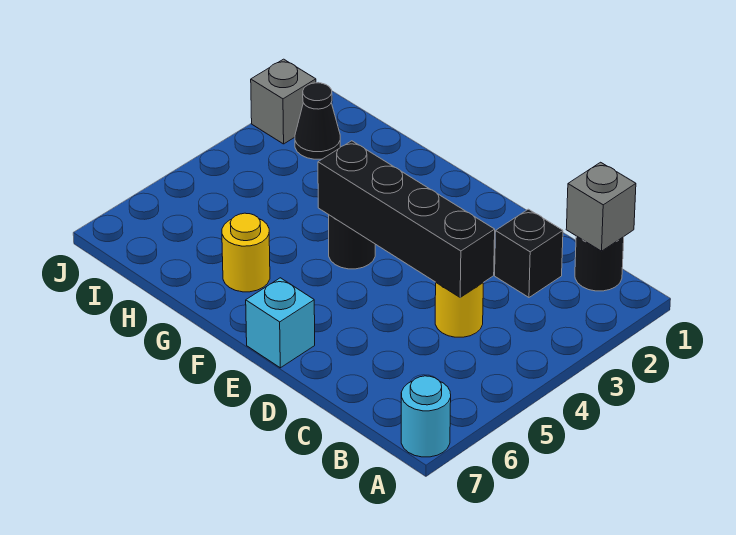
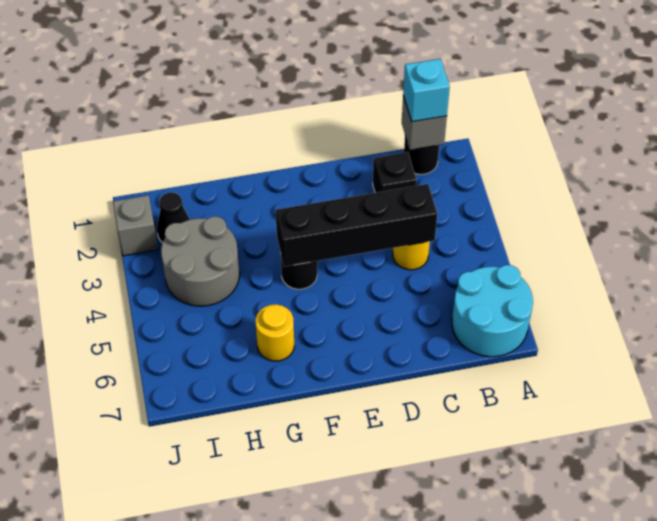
cyan 1x1 round brick [401,376,451,457] -> cyan 2x2 round brick [452,265,533,357]
cyan 1x1 brick [246,278,315,368] -> cyan 1x1 brick moved to [403,59,450,122]
none -> grey 2x2 round brick [161,216,240,306]

